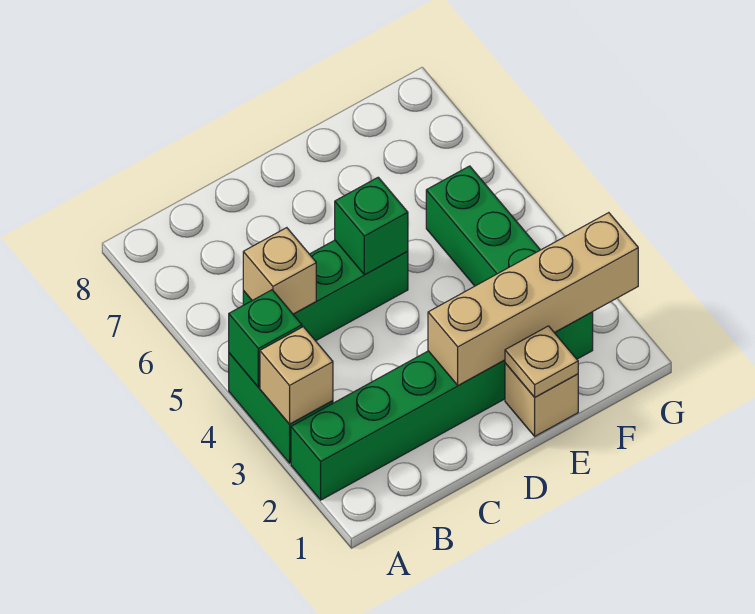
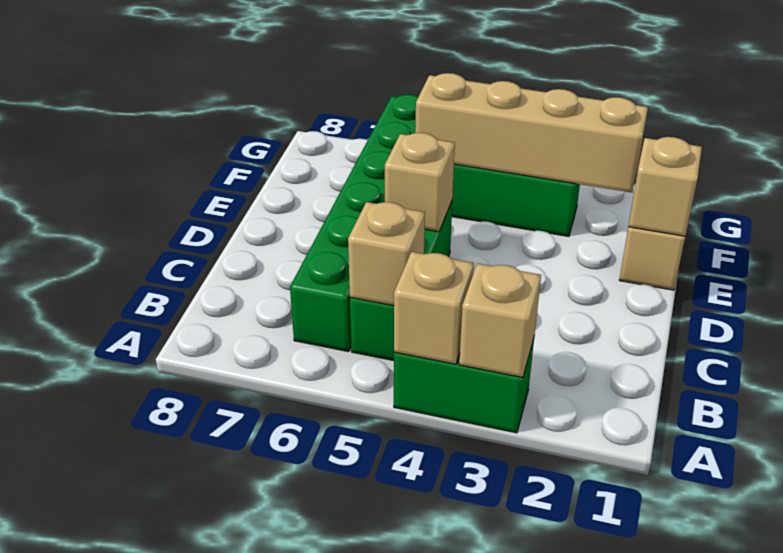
green 1x6 brick [291,312,593,500] -> green 1x6 brick moved to [290,95,418,352]
green 1x1 brick [229,290,302,387] -> tan 1x1 brick [394,252,474,364]
tan 1x4 brick [428,213,638,386] -> tan 1x4 brick turned to [415,73,648,193]
green 1x1 brick [335,177,408,275] -> tan 1x1 brick [385,133,455,232]
tan 1x1 plate [505,326,578,397] -> tan 1x1 brick [628,137,702,236]

